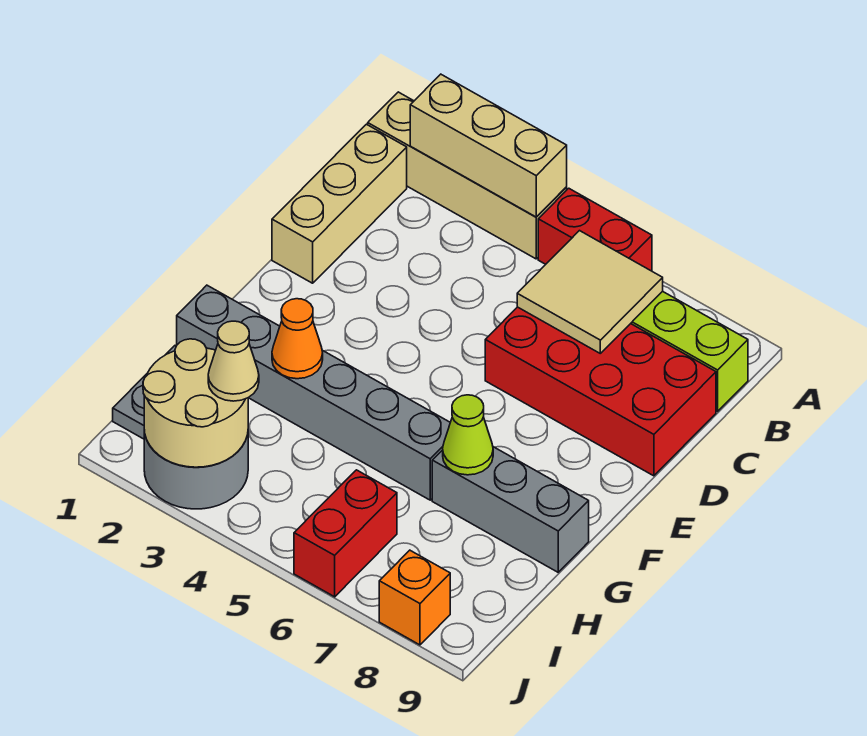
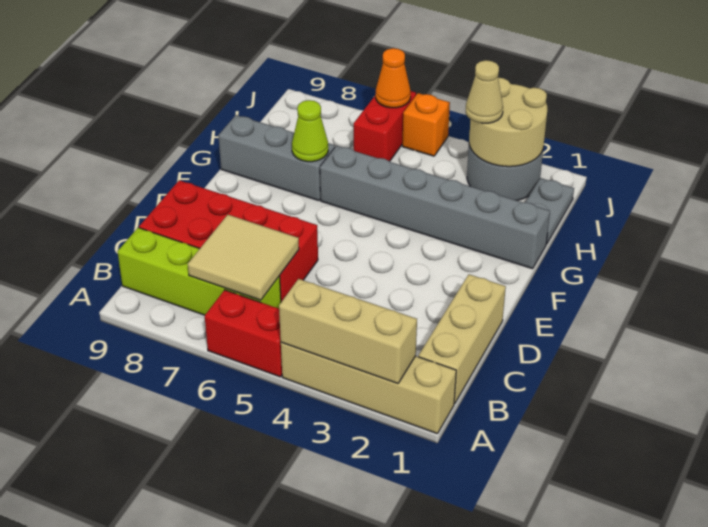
orange 1x1 cone [272,299,323,379] -> orange 1x1 cone moved to [376,48,411,108]
orange 1x1 brick [379,550,450,645] -> orange 1x1 brick moved to [402,93,450,156]

